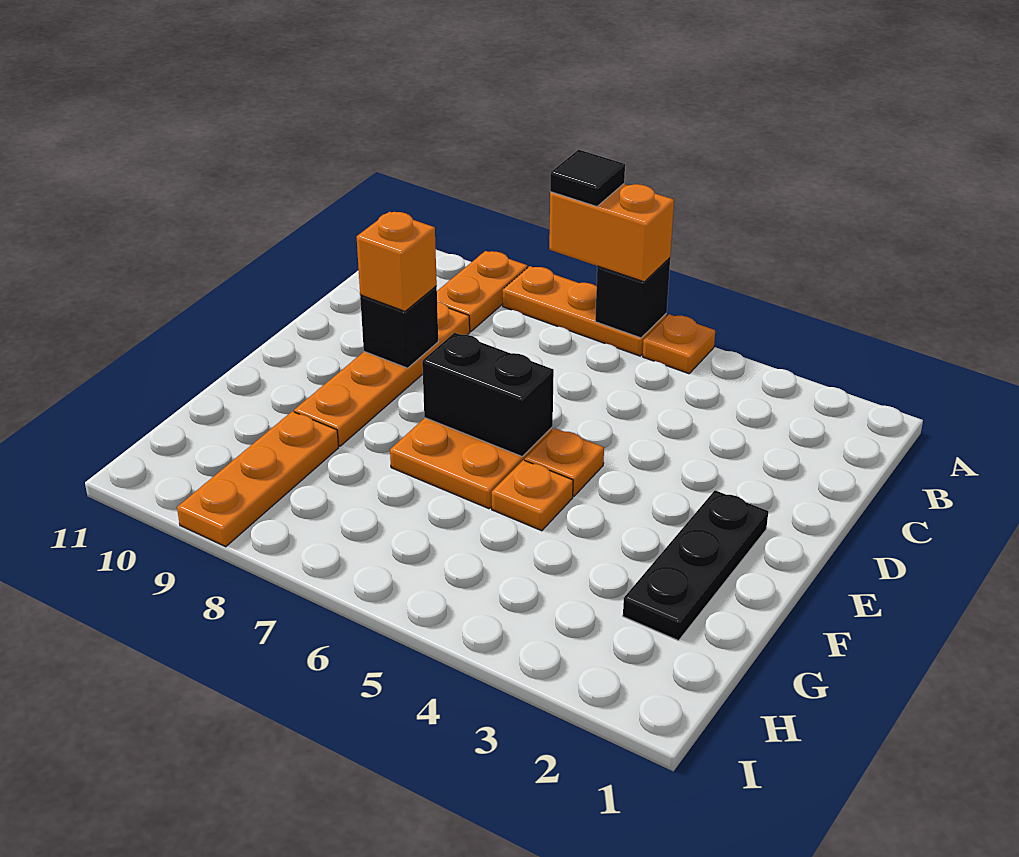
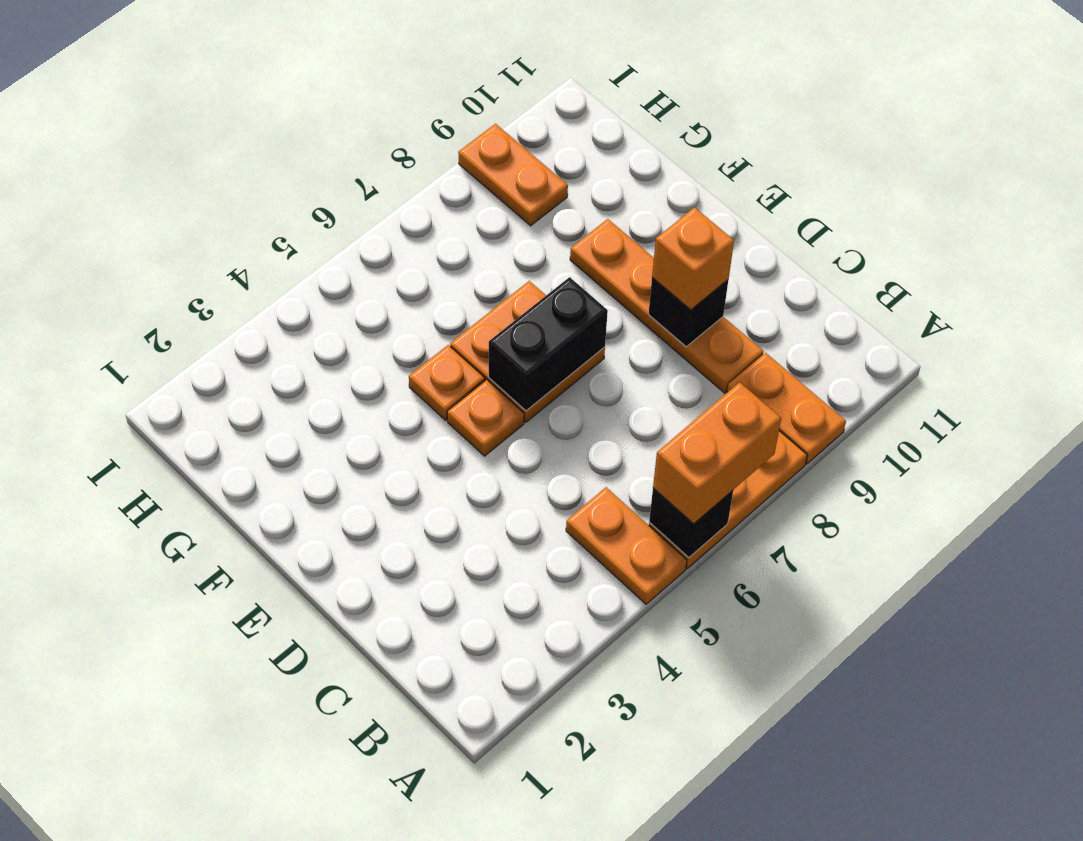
orange 1x1 plate [643,314,715,374] -> orange 1x2 plate [566,487,687,604]
black 1x1 tile [550,150,625,207] -> none
black 1x3 plate [623,490,768,641] -> none
orange 1x3 plate [177,411,339,547] -> orange 1x2 plate [458,124,568,226]

